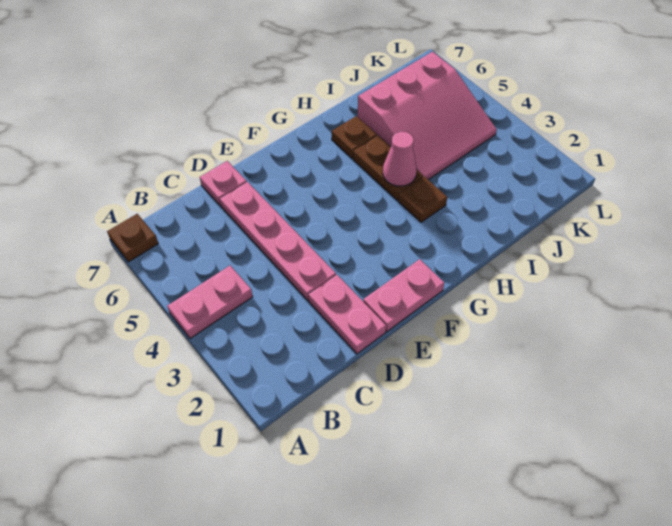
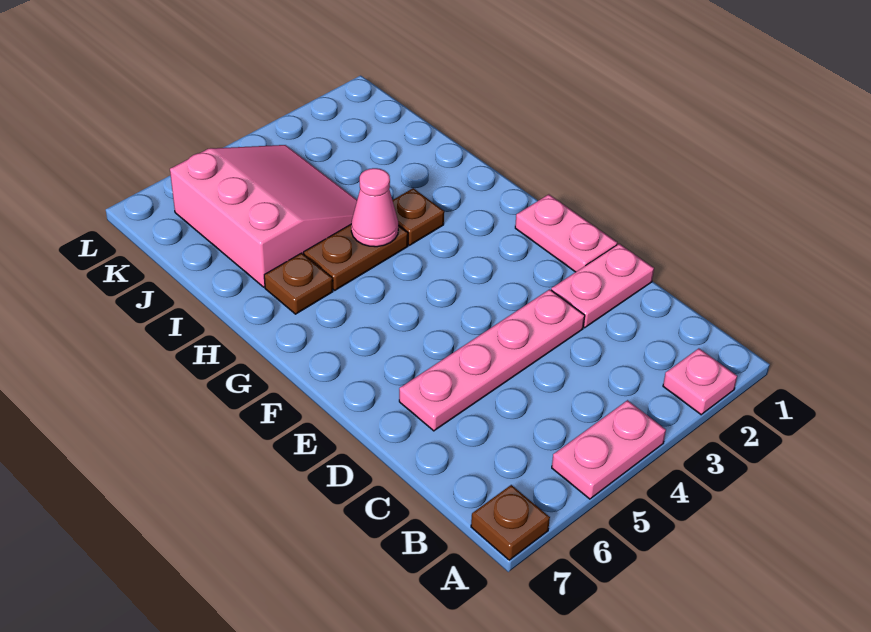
pink 1x2 plate [167,266,253,339] -> pink 1x2 plate turned to [552,400,666,499]
pink 1x1 plate [200,161,247,206] -> pink 1x1 plate moved to [663,348,737,415]

